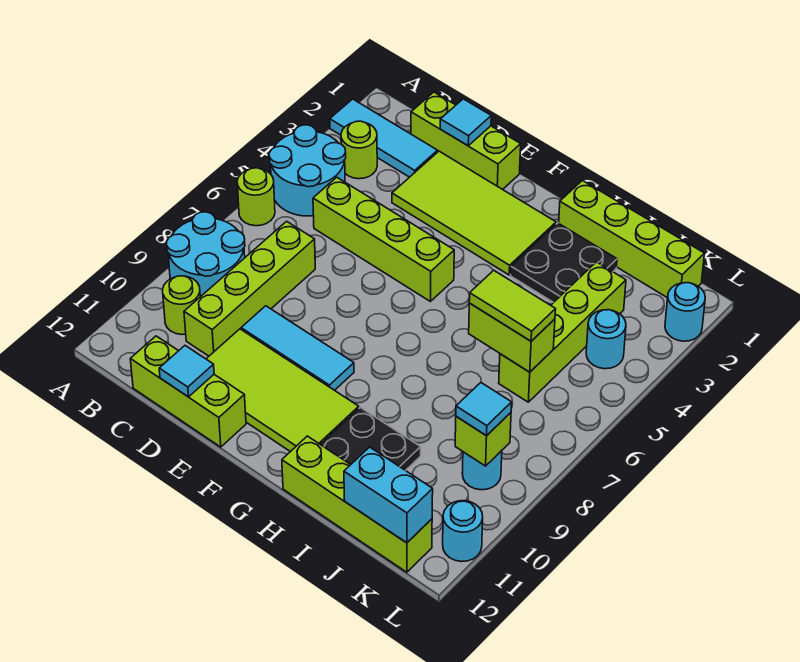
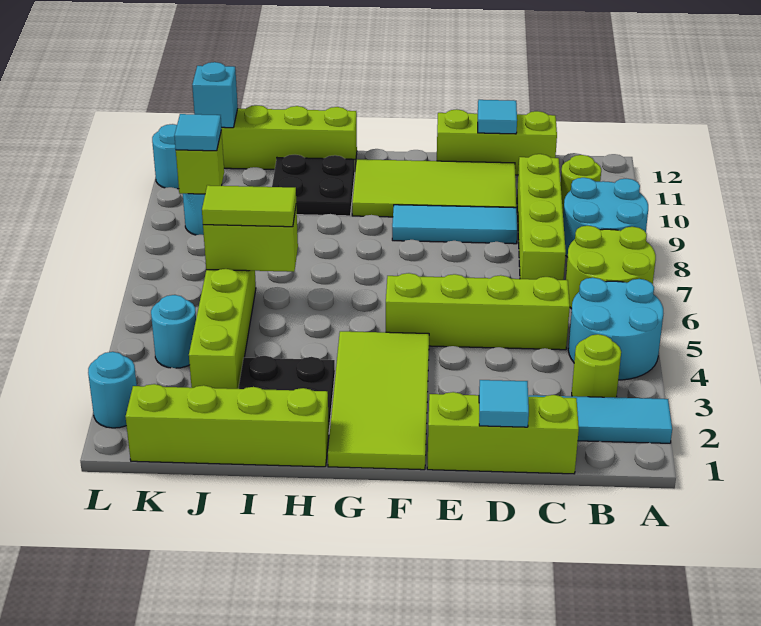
lime 1x1 round brick [237,168,275,226] -> lime 2x2 round brick [566,226,656,309]
lime 2x4 tile [392,151,556,275] -> lime 2x4 tile turned to [328,331,429,470]
cyan 1x2 brick [344,447,433,543] -> cyan 1x1 brick [192,62,238,128]

